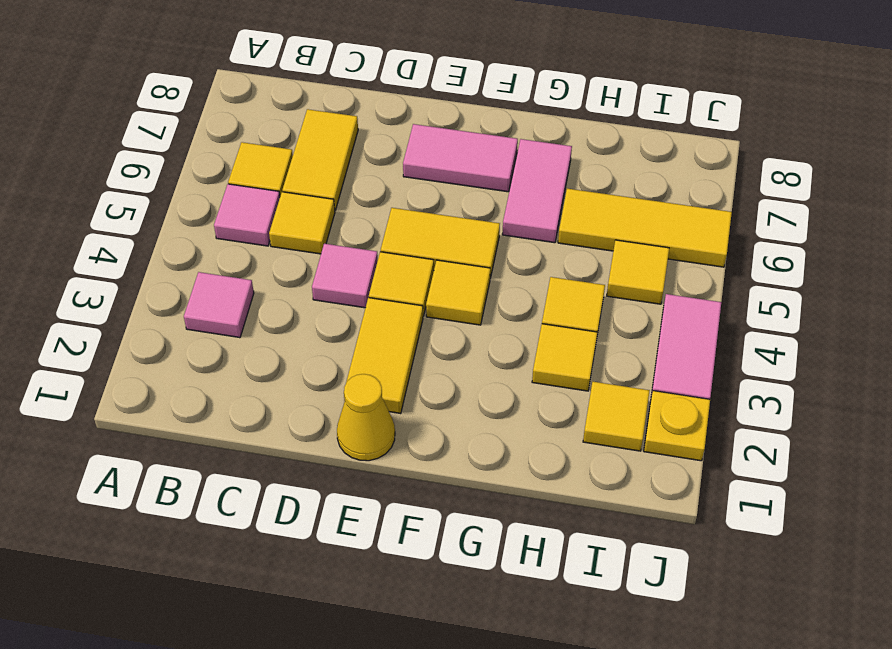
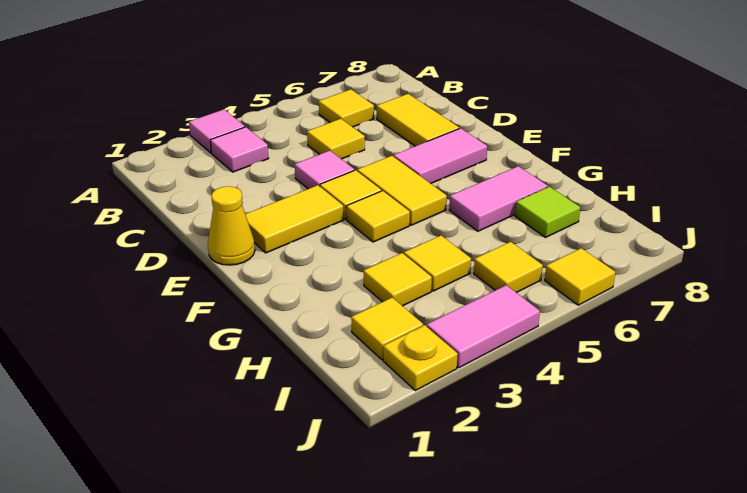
pink 1x1 tile [214,184,280,246] -> pink 1x1 tile moved to [189,109,245,153]
yellow 1x2 tile [282,109,358,210] -> yellow 1x2 tile turned to [377,94,459,146]
pink 1x2 tile [403,124,518,192] -> pink 1x2 tile turned to [394,128,487,184]
yellow 1x3 tile [558,188,732,267] -> yellow 1x1 tile [545,248,615,305]
none -> lime 1x1 tile [515,187,580,237]

